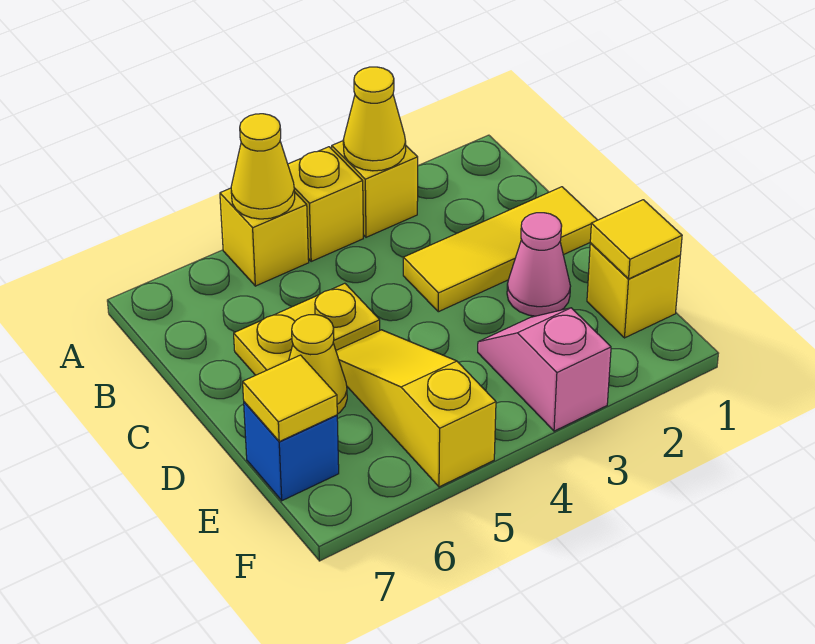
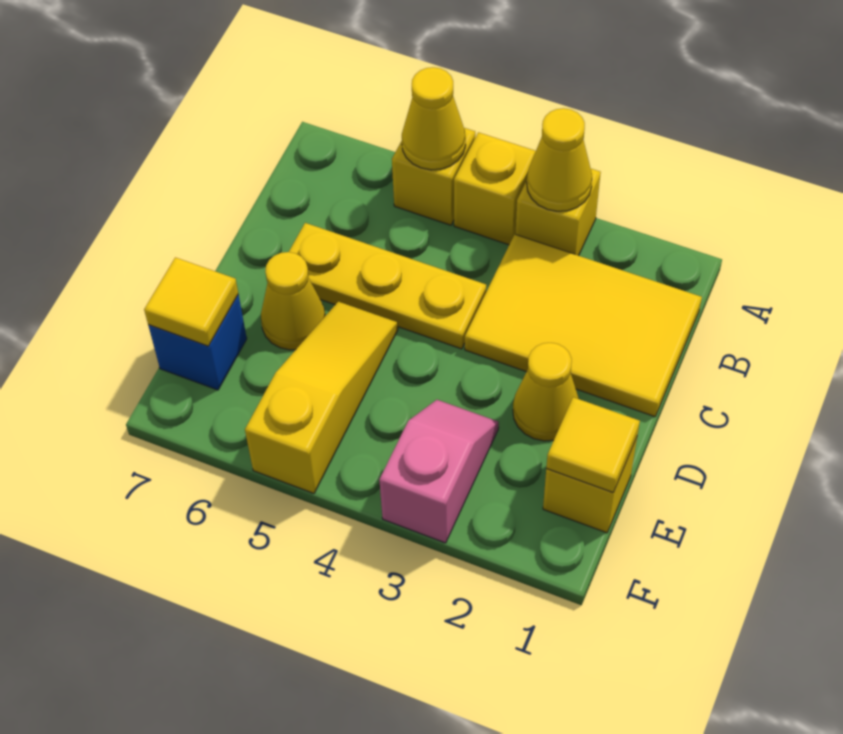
yellow 1x3 tile [403,187,597,312] -> yellow 2x3 tile [465,235,702,417]
yellow 1x2 plate [234,283,380,375] -> yellow 1x3 plate [289,223,486,349]
pink 1x1 cone [507,213,570,316] -> yellow 1x1 cone [513,343,579,441]

